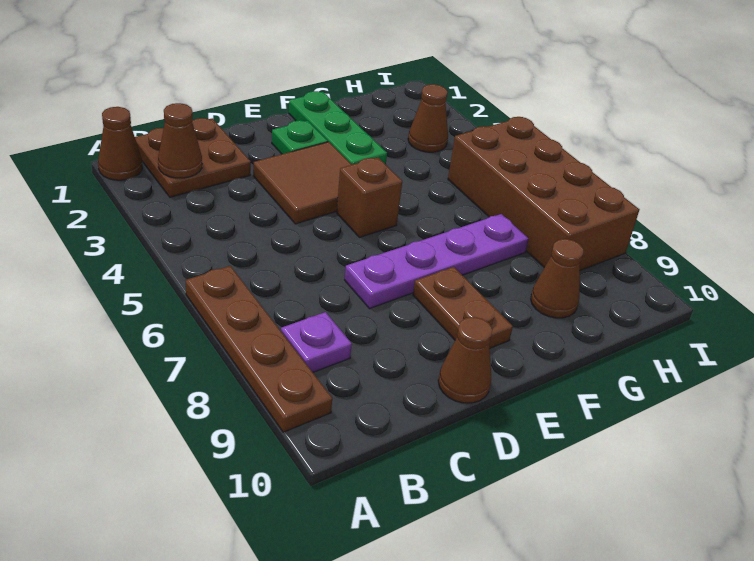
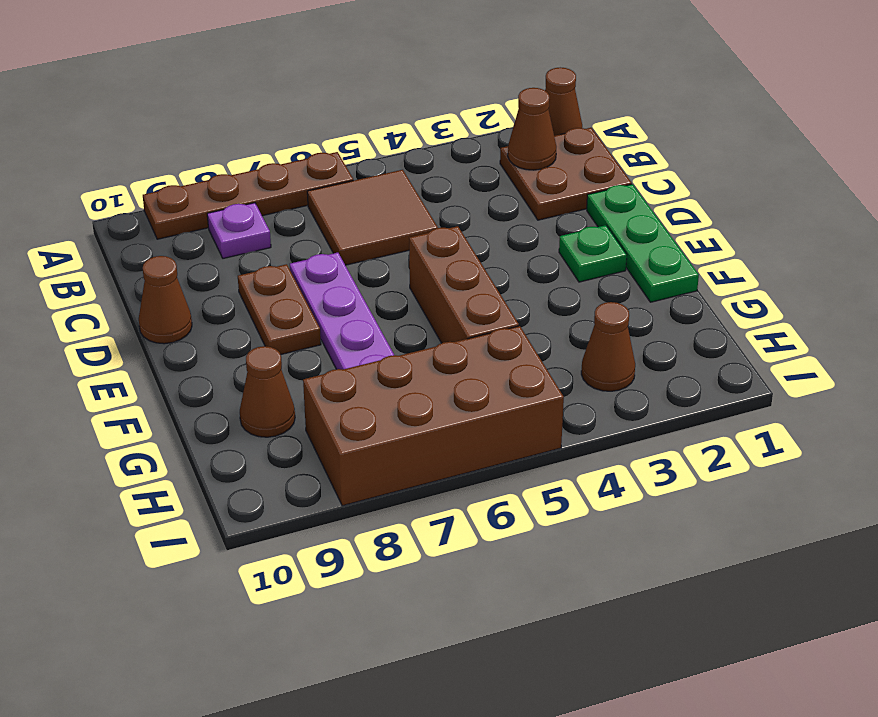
brown 2x2 tile [253,142,352,224] -> brown 2x2 tile moved to [307,170,438,265]
brown 1x1 brick [337,158,402,237] -> brown 1x3 brick [409,226,519,343]
brown 1x2 plate [413,267,513,348] -> brown 1x2 plate turned to [238,264,321,355]
green 1x3 plate [289,91,387,165] -> green 1x3 plate turned to [587,184,699,302]

